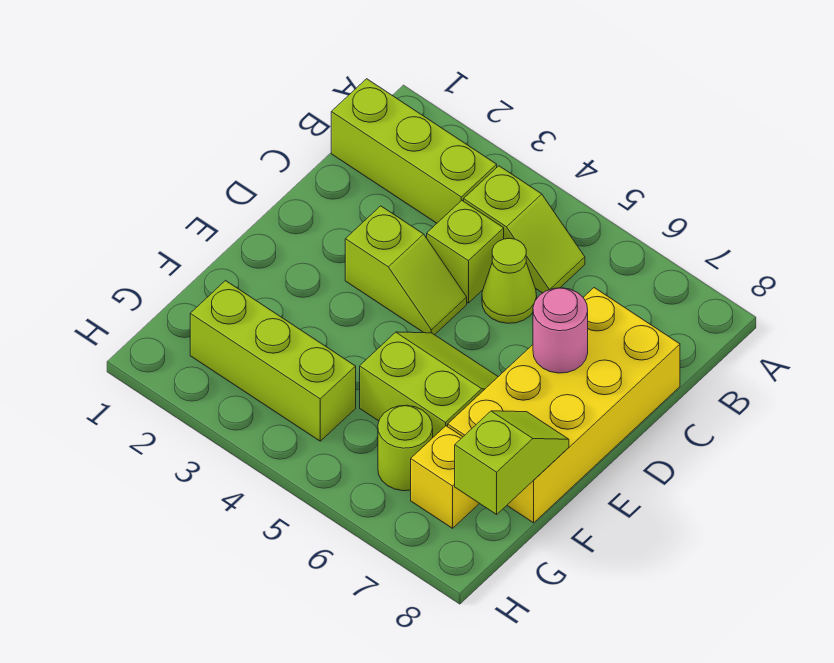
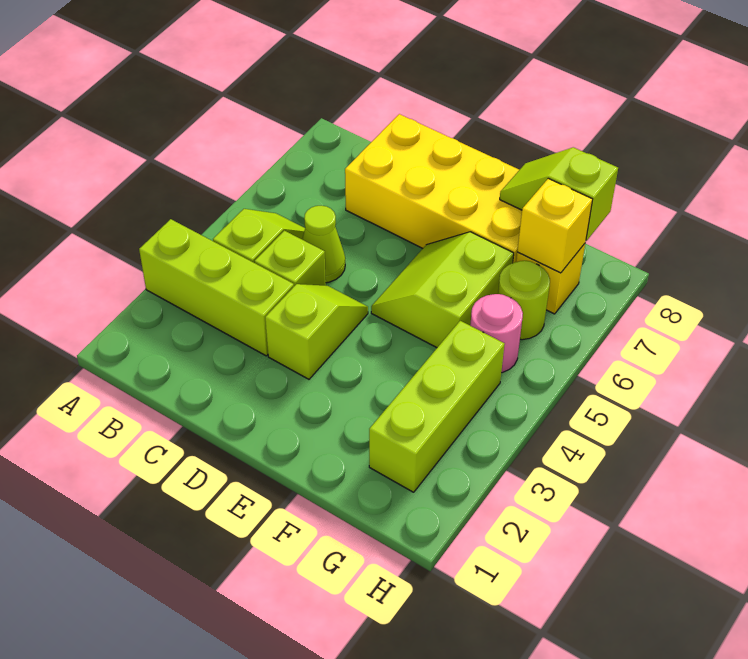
lime 1x3 brick [331,79,497,223] -> lime 1x3 brick turned to [139,219,294,356]
pink 1x1 round brick [533,288,588,373] -> pink 1x1 round brick moved to [470,294,523,373]
none -> yellow 1x1 brick [517,178,593,273]

